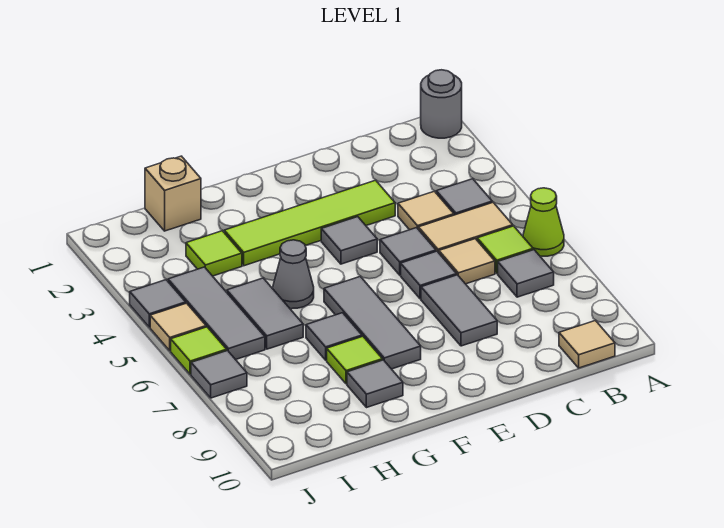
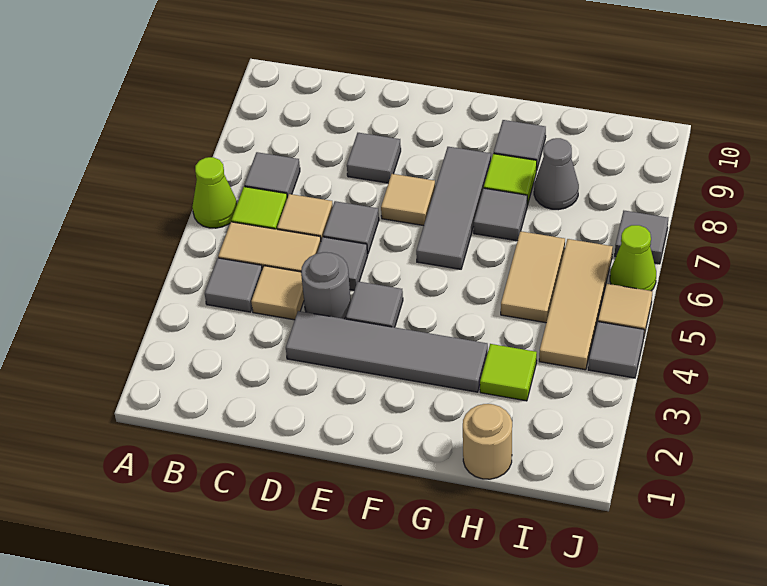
grey 1x1 round brick [421,70,462,138] -> grey 1x1 round brick moved to [301,252,351,319]
tan 1x1 tile [559,321,615,368] -> tan 1x1 tile moved to [381,174,435,226]
lime 1x4 tile [224,180,395,266] -> grey 1x4 tile [286,311,488,392]
grey 1x2 tile [421,275,497,346] -> grey 1x1 tile [347,133,401,183]
grey 1x1 cone [273,240,314,309] -> grey 1x1 cone moved to [534,138,579,210]
tan 1x1 brick [145,156,201,231] -> tan 1x1 round brick [463,404,512,479]
grey 1x2 tile [227,278,303,349] -> tan 1x2 tile [501,231,565,323]
grey 1x3 tile [168,267,265,360] -> tan 1x3 tile [539,239,613,370]
lime 1x1 tile [171,327,227,374] -> lime 1x1 cone [610,225,656,291]

